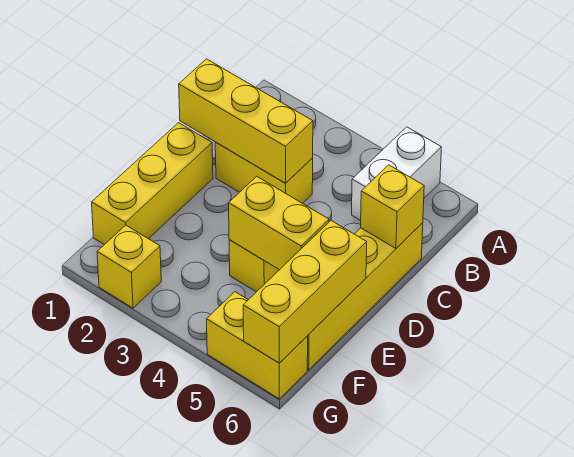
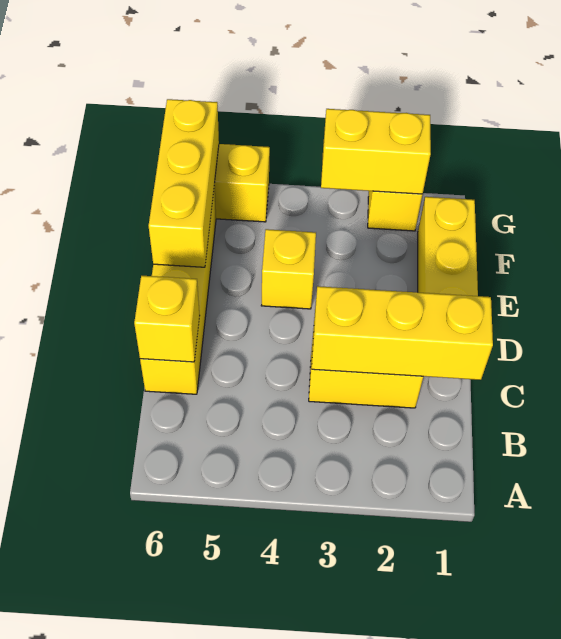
white 1x2 brick [352,127,441,221] -> none
yellow 1x2 brick [229,176,329,270] -> yellow 1x2 brick moved to [321,109,431,194]

